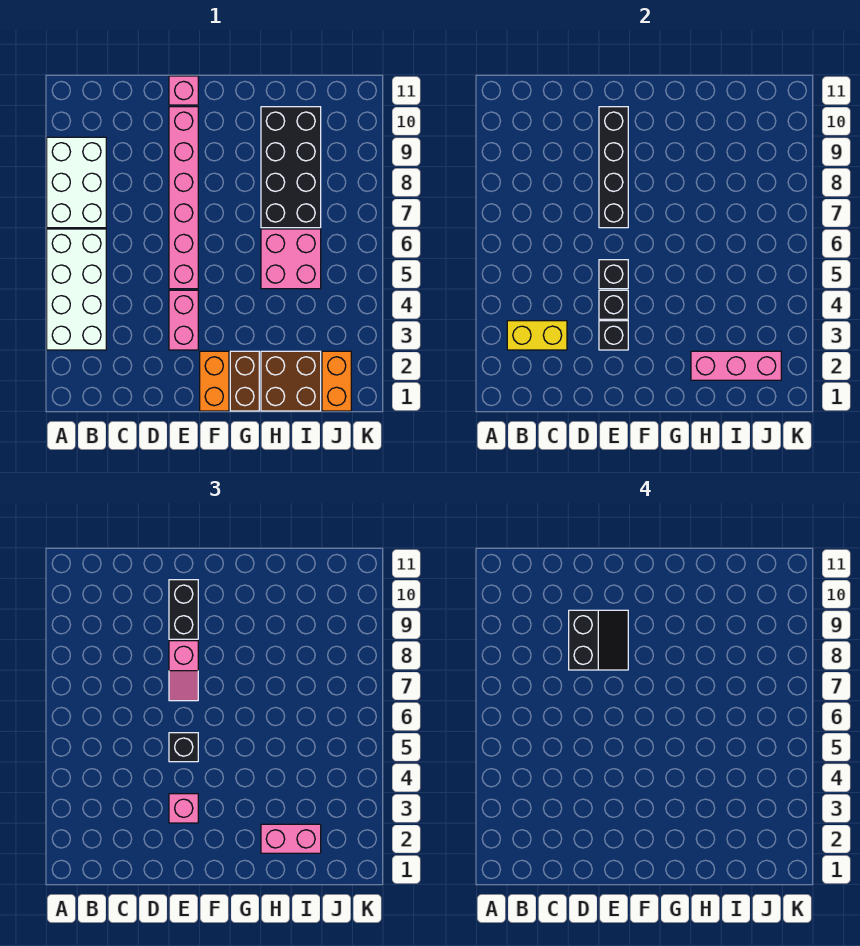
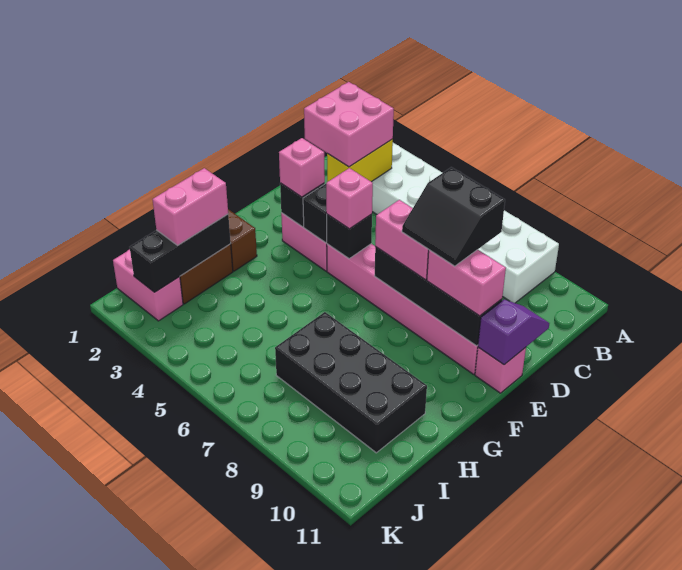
none -> purple 1x2 slope [478,300,549,365]
black 1x1 brick [169,733,198,762] -> pink 1x1 brick [326,168,373,229]
pink 1x2 slope [169,641,198,701] -> pink 1x2 brick [375,200,429,280]
black 1x2 brick [169,580,198,639] -> pink 1x2 brick [427,250,506,316]
orange 1x2 brick [200,351,229,411] -> none
pink 1x3 brick [691,351,781,380] -> black 1x3 brick [130,214,231,292]
pink 2x2 brick [261,229,321,289] -> pink 2x2 brick moved to [304,82,394,167]
orange 1x2 brick [322,351,351,411] -> pink 1x2 brick [113,250,183,321]

